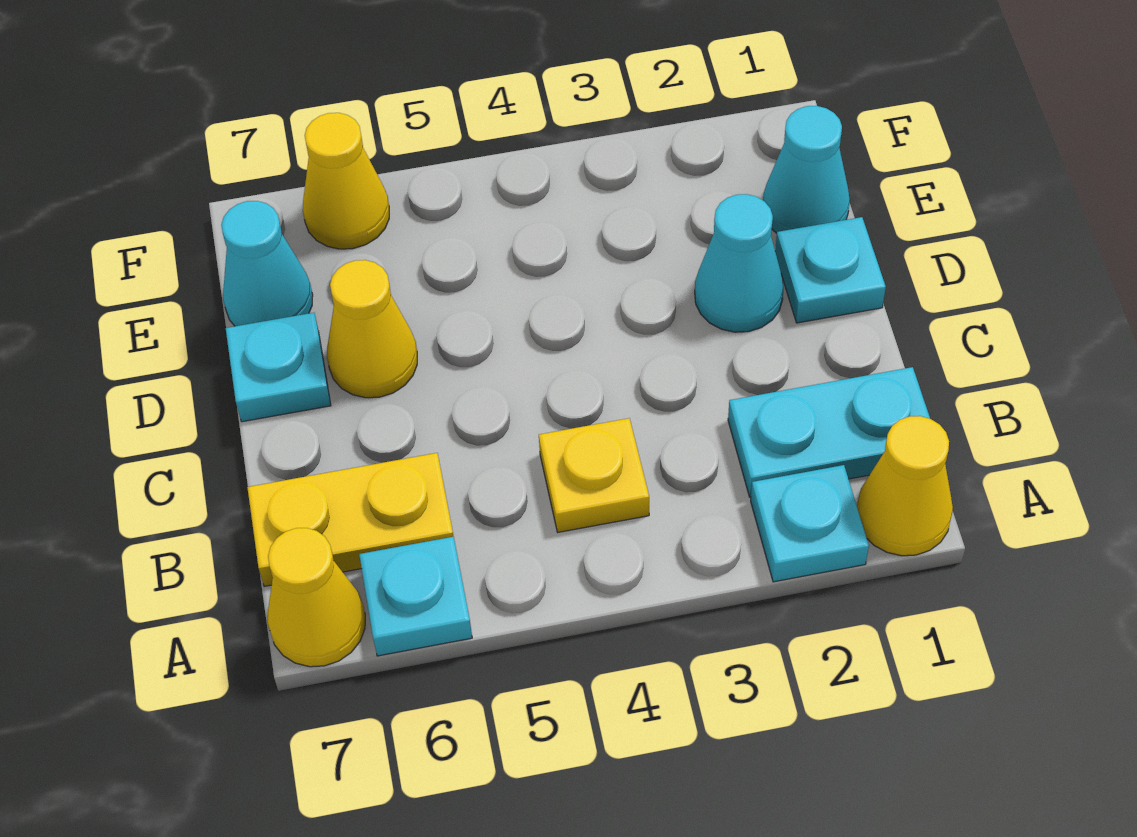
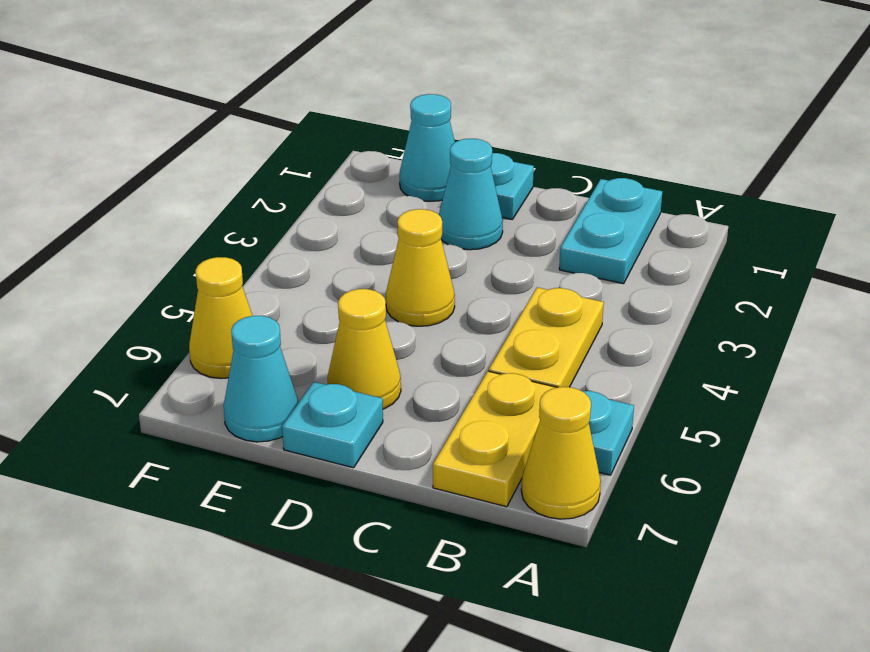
yellow 1x1 cone [857,416,953,556] -> yellow 1x1 cone moved to [386,209,455,326]
cyan 1x1 plate [751,465,869,582] -> none
yellow 1x1 plate [539,418,649,532] -> yellow 1x2 plate [489,287,604,387]

